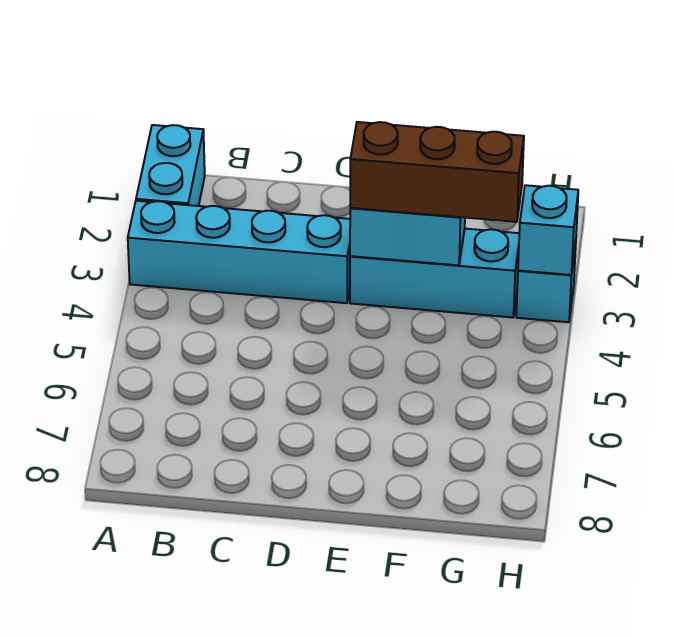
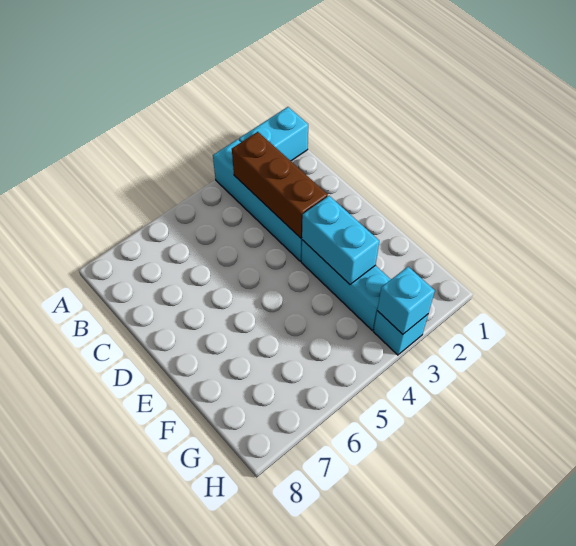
brown 1x3 brick [350,122,524,222] -> brown 1x3 brick moved to [232,132,328,238]

